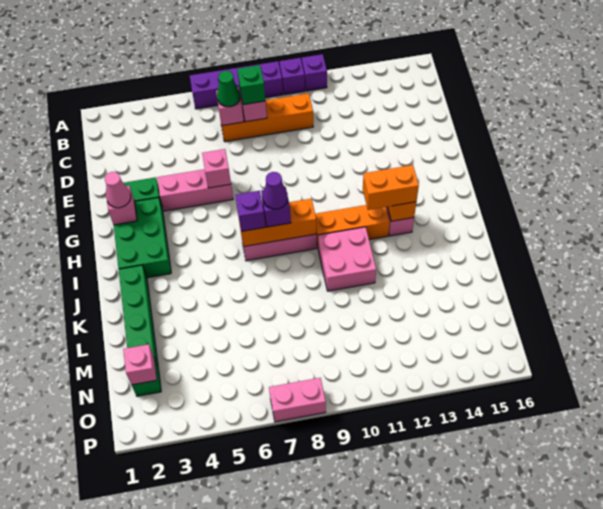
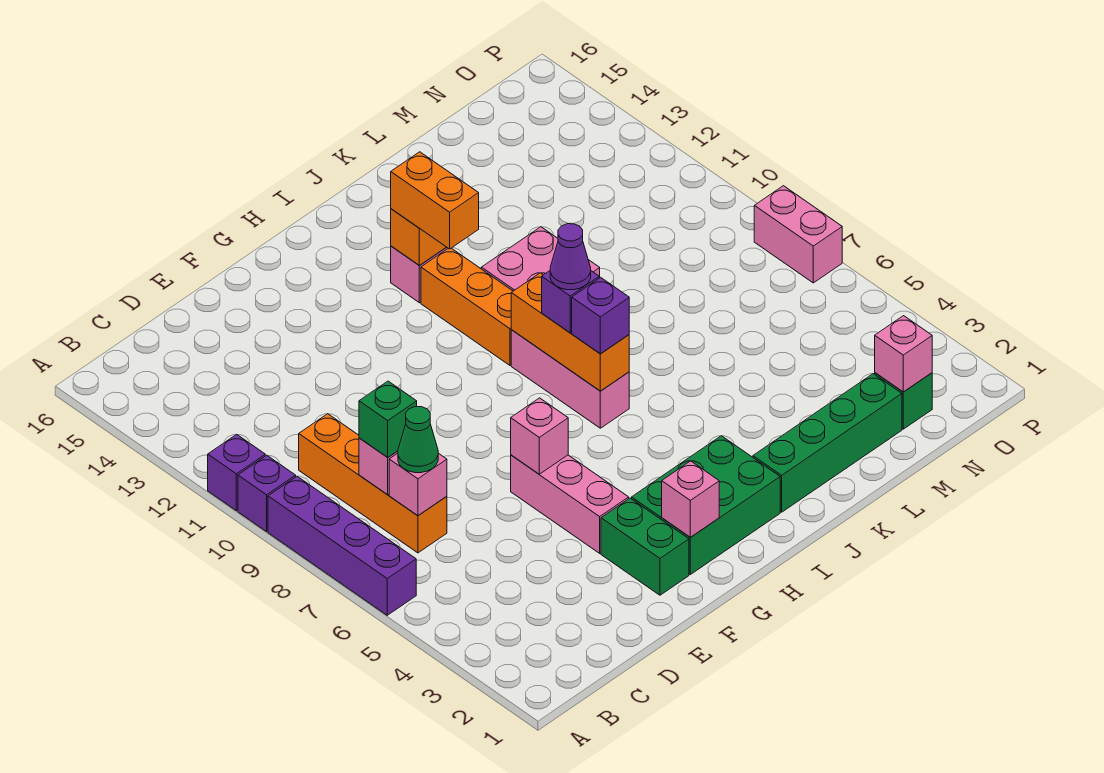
pink 1x1 cone [105,172,131,208] -> none

